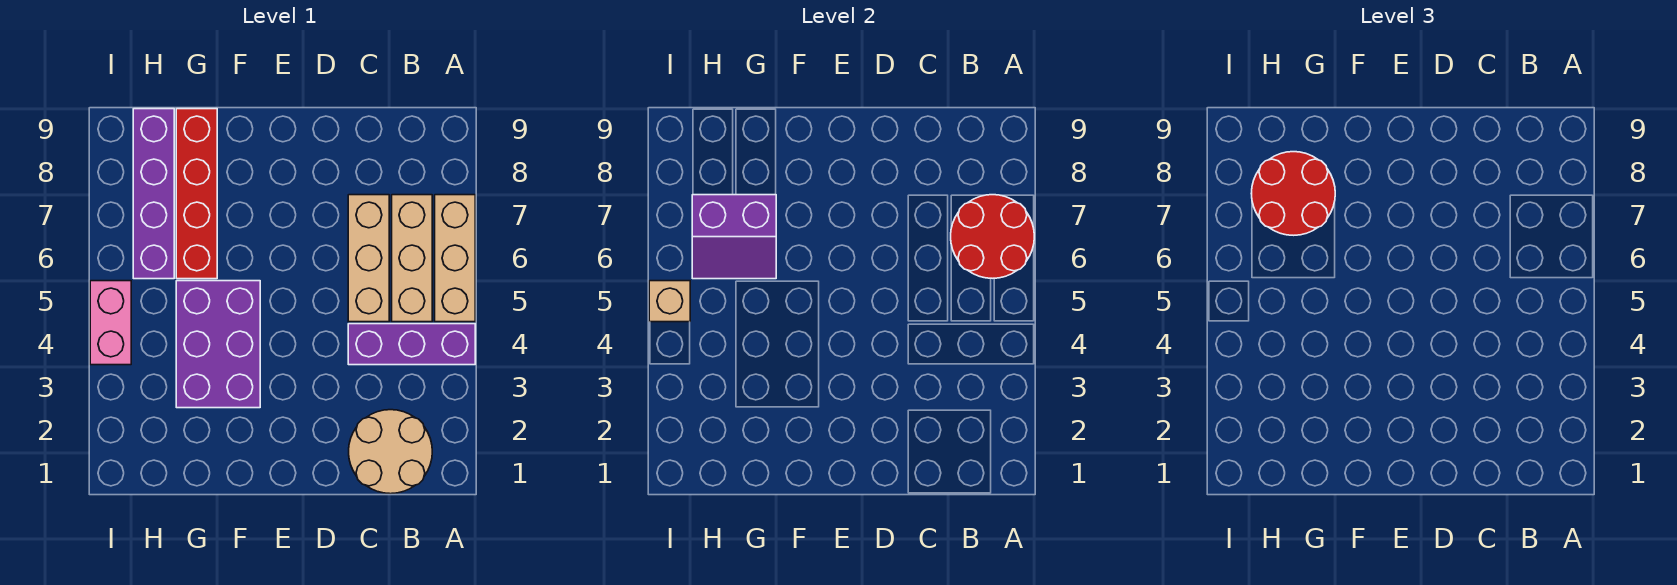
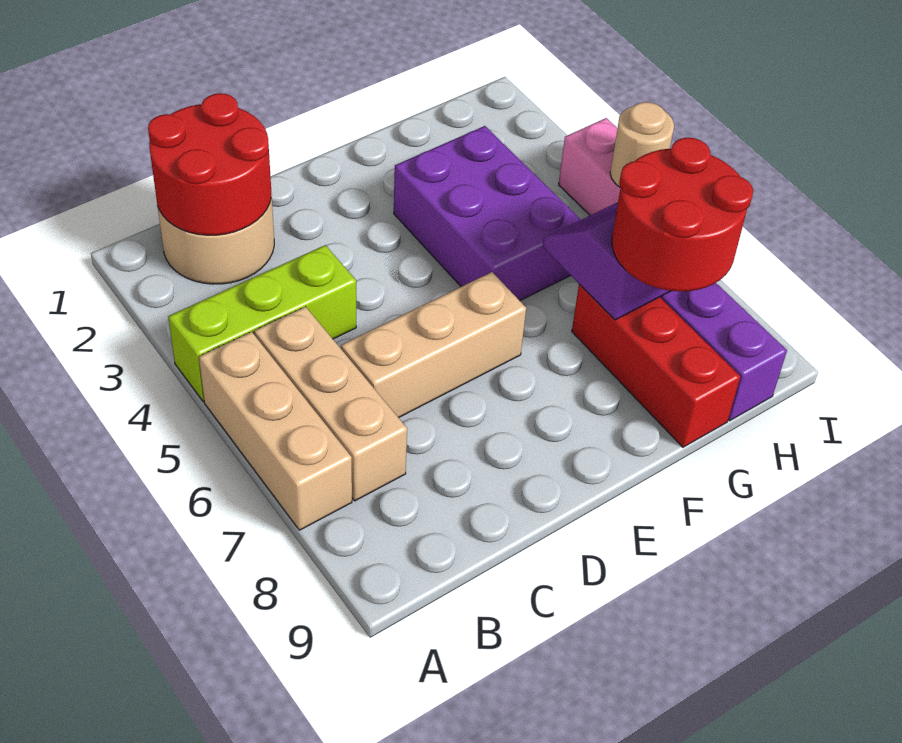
purple 1x3 brick [348,324,475,365] -> lime 1x3 brick [168,245,356,401]
red 2x2 round brick [951,195,1034,278] -> red 2x2 round brick moved to [148,93,271,235]
tan 1x3 brick [348,195,389,322] -> tan 1x3 brick turned to [341,272,526,418]
red 1x4 brick [176,109,217,279] -> red 1x3 brick [572,284,740,447]
tan 1x1 brick [649,281,690,322] -> tan 1x1 round brick [610,102,674,187]

